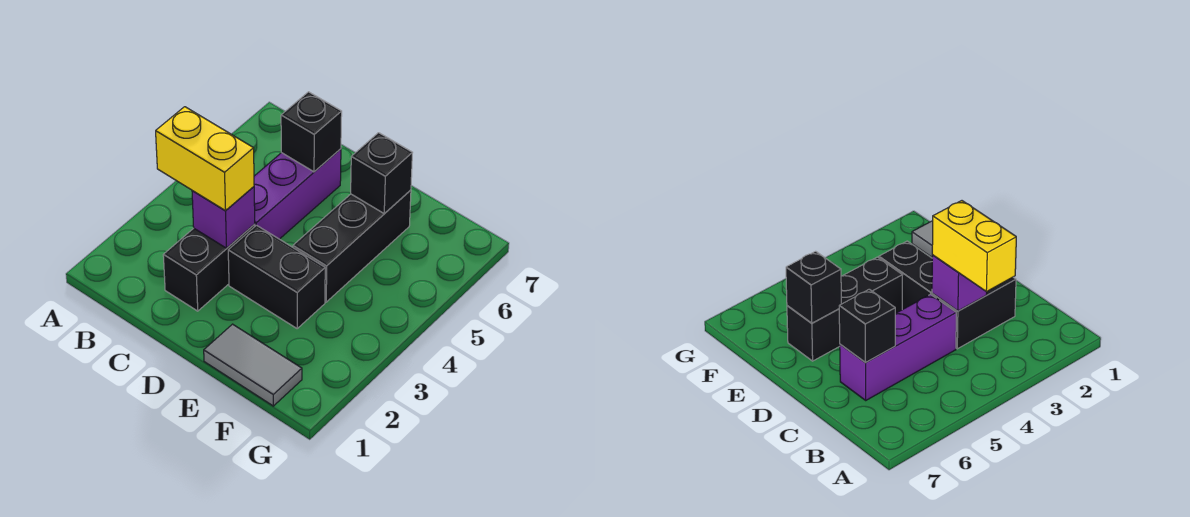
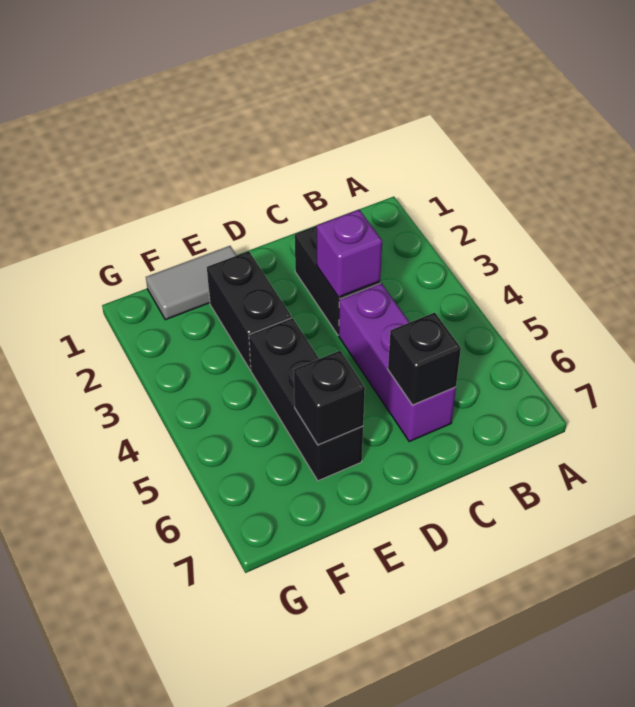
yellow 1x2 brick [156,107,254,211] -> none
black 1x2 brick [228,225,325,328] -> black 1x2 brick turned to [207,251,291,370]

